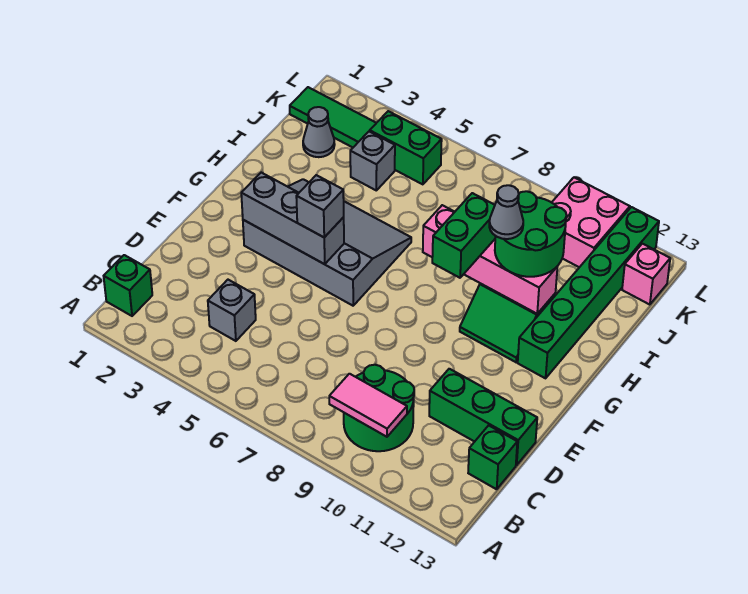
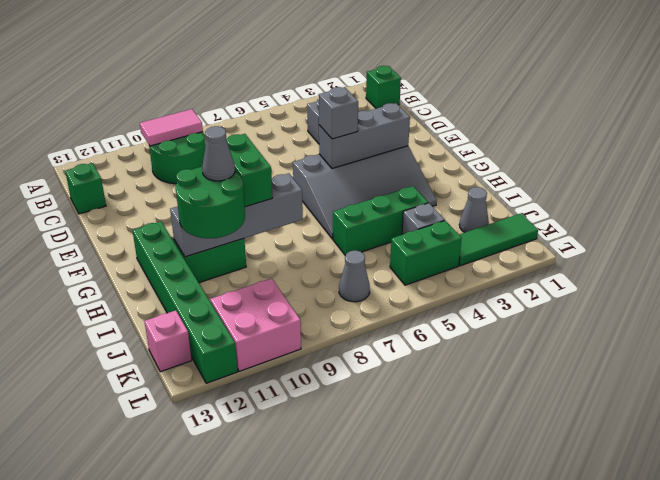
green 1x3 brick [429,369,537,465] -> green 1x3 brick moved to [333,186,428,255]
pink 1x4 brick [423,205,557,314] -> grey 1x4 brick [170,173,303,257]
none -> grey 1x1 cone [339,250,370,302]

